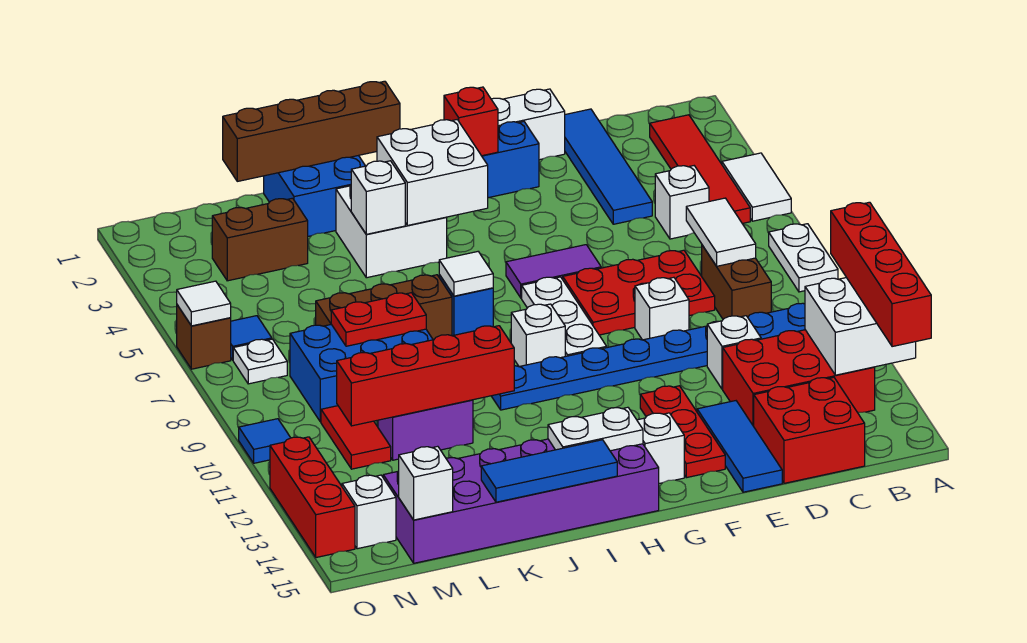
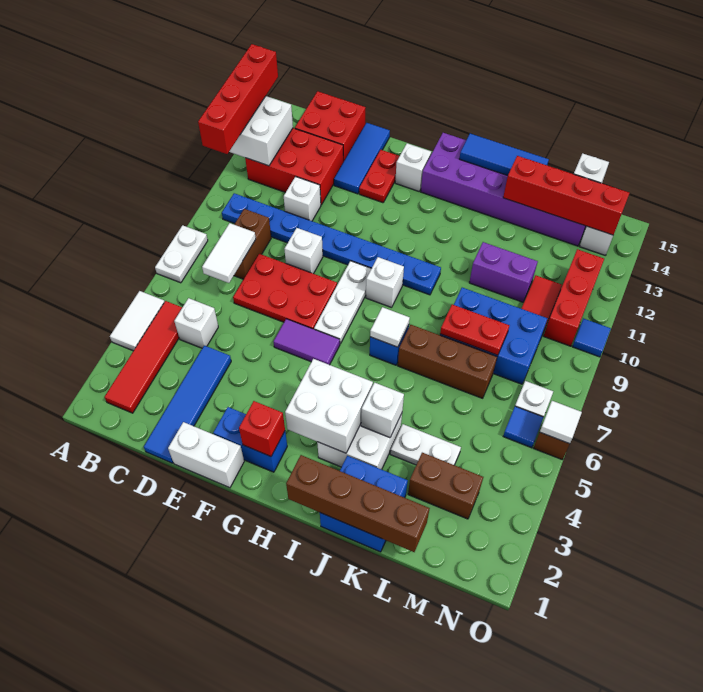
red 1x3 plate [640,386,725,478] -> red 1x2 plate [359,150,400,203]
white 1x2 plate [548,407,643,451] -> white 1x2 plate moved to [390,424,461,465]
red 1x4 brick [337,326,514,426] -> red 1x4 brick moved to [503,156,629,235]
red 1x3 brick [270,437,355,558] -> red 1x3 brick moved to [544,249,604,346]

